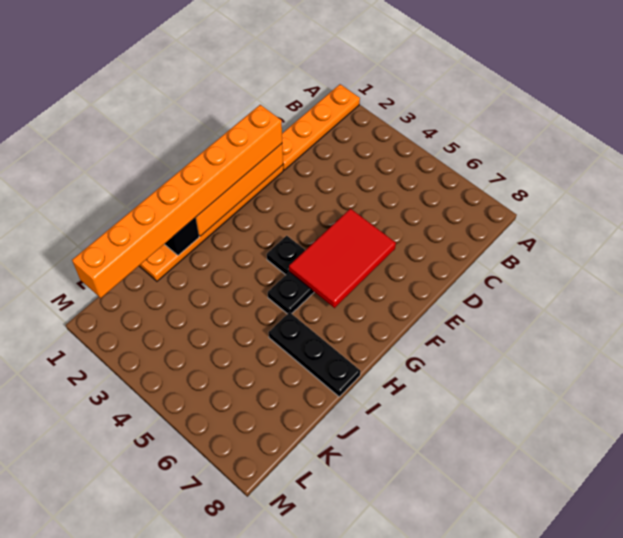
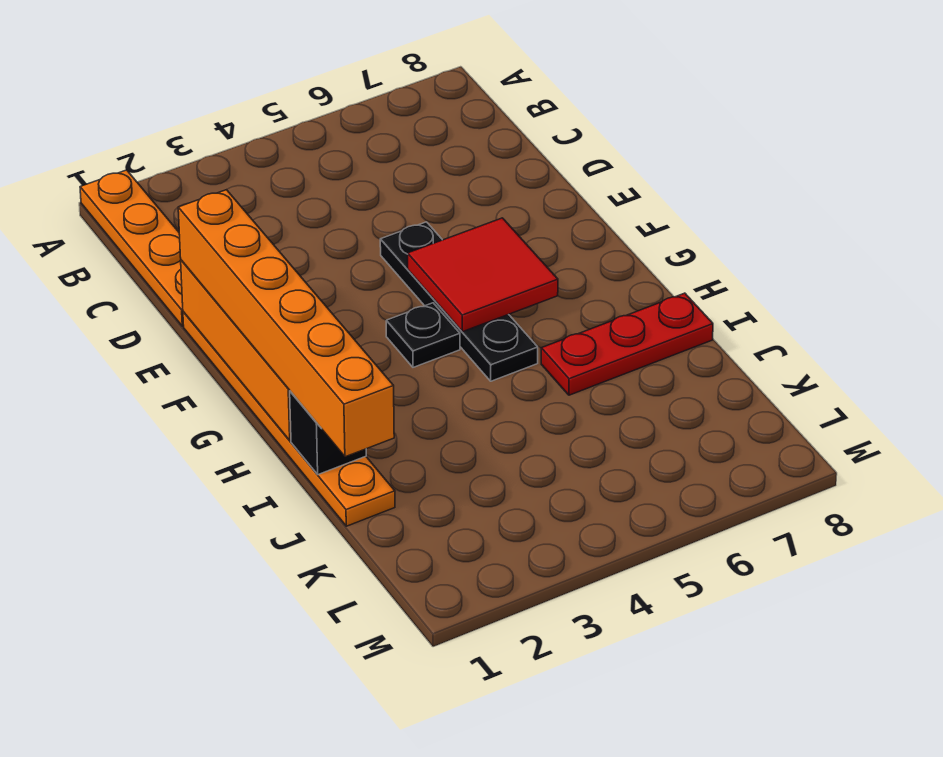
orange 1x8 brick [72,105,282,298] -> orange 1x6 brick [178,190,394,457]
red 2x3 tile [289,209,396,308] -> red 2x2 tile [408,218,558,332]
black 1x3 plate [269,312,361,397] -> red 1x3 plate [541,293,713,395]

